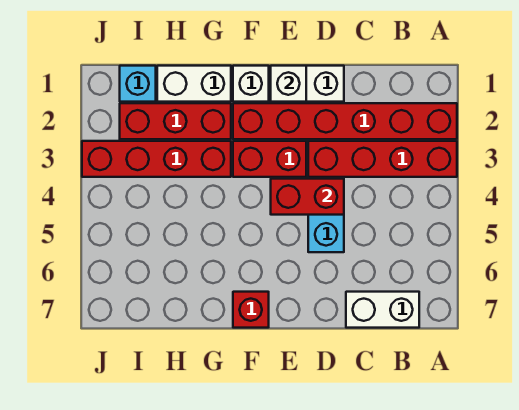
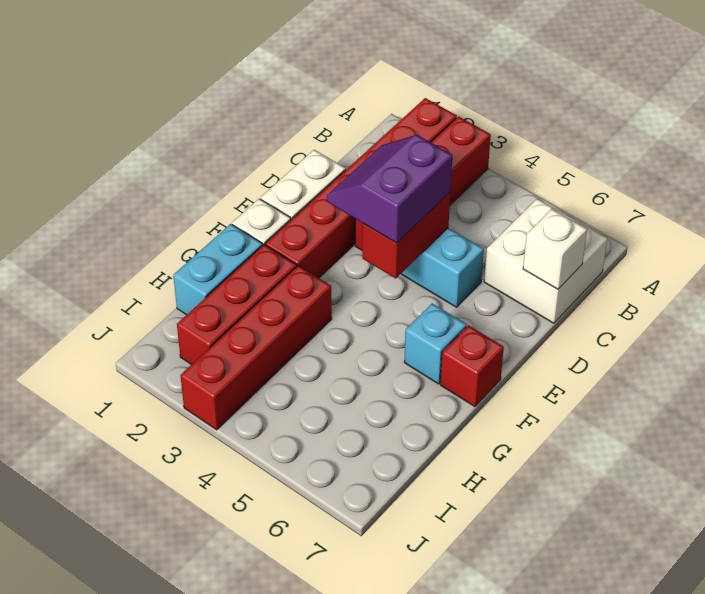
white 1x2 brick [346,292,419,328] -> white 2x2 brick [484,199,607,323]
none -> purple 2x2 slope [327,135,452,243]
white 1x1 brick [271,66,306,102] -> white 1x1 brick moved to [523,209,587,289]
red 1x2 brick [233,141,306,177] -> none
white 1x2 brick [157,66,231,102] -> cyan 1x2 brick [173,224,263,315]
cyan 1x1 brick [120,66,156,102] -> cyan 1x1 brick moved to [404,303,467,384]

